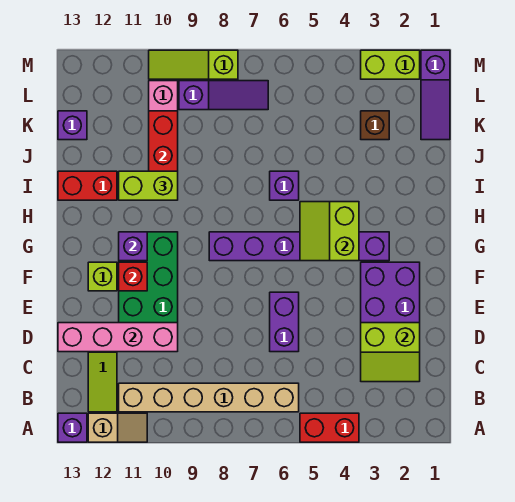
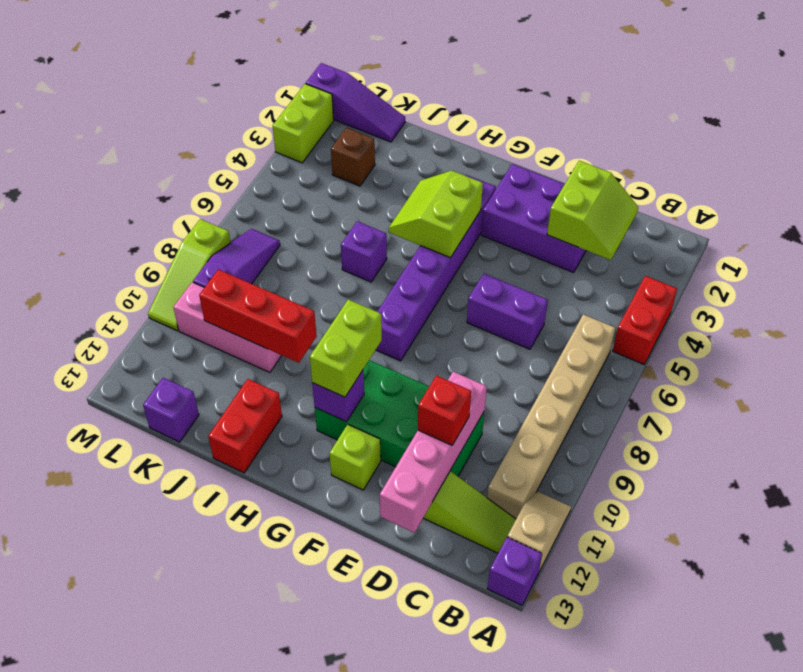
red 1x1 brick [119,262,147,291] -> red 1x1 brick moved to [418,375,471,445]
lime 2x2 slope [300,202,359,261] -> lime 2x2 slope turned to [389,171,483,258]
lime 1x2 brick [119,171,178,200] -> lime 1x2 brick moved to [310,300,382,397]

